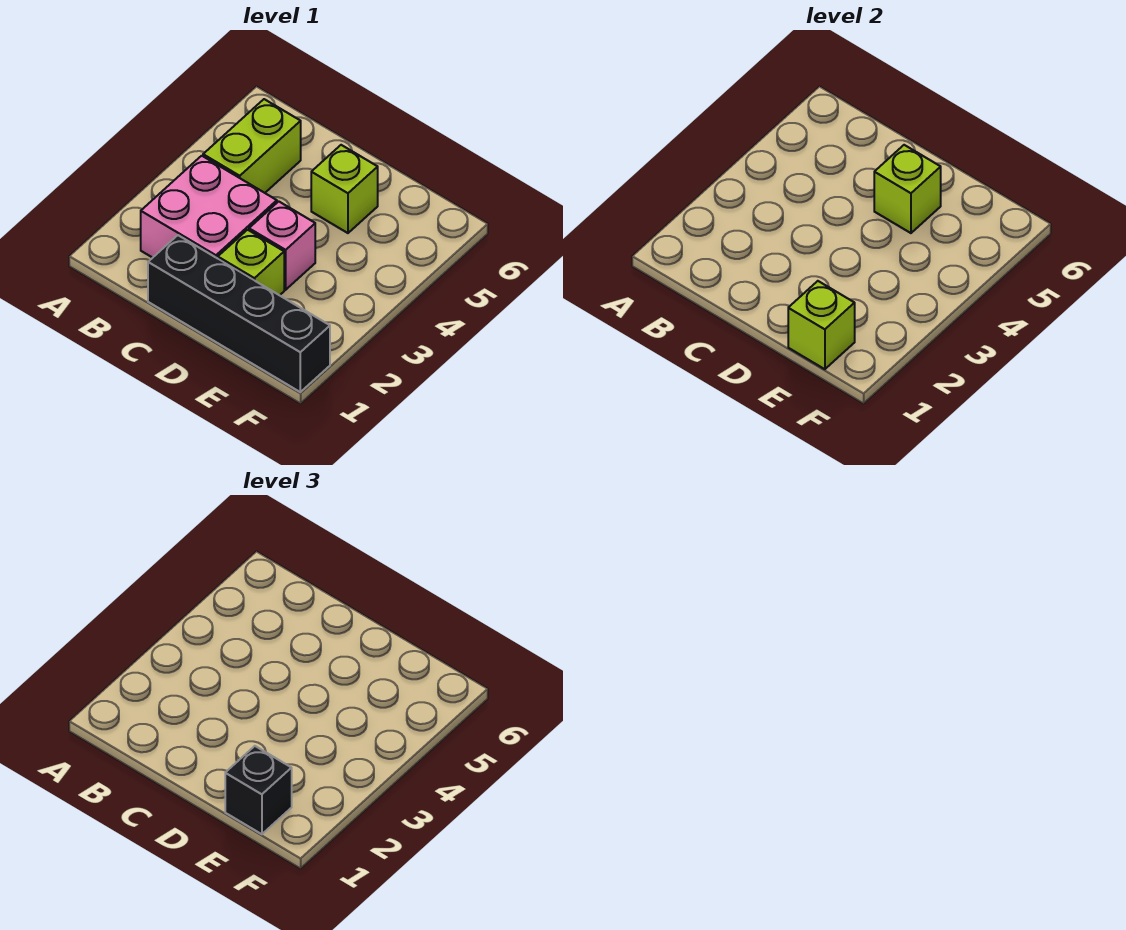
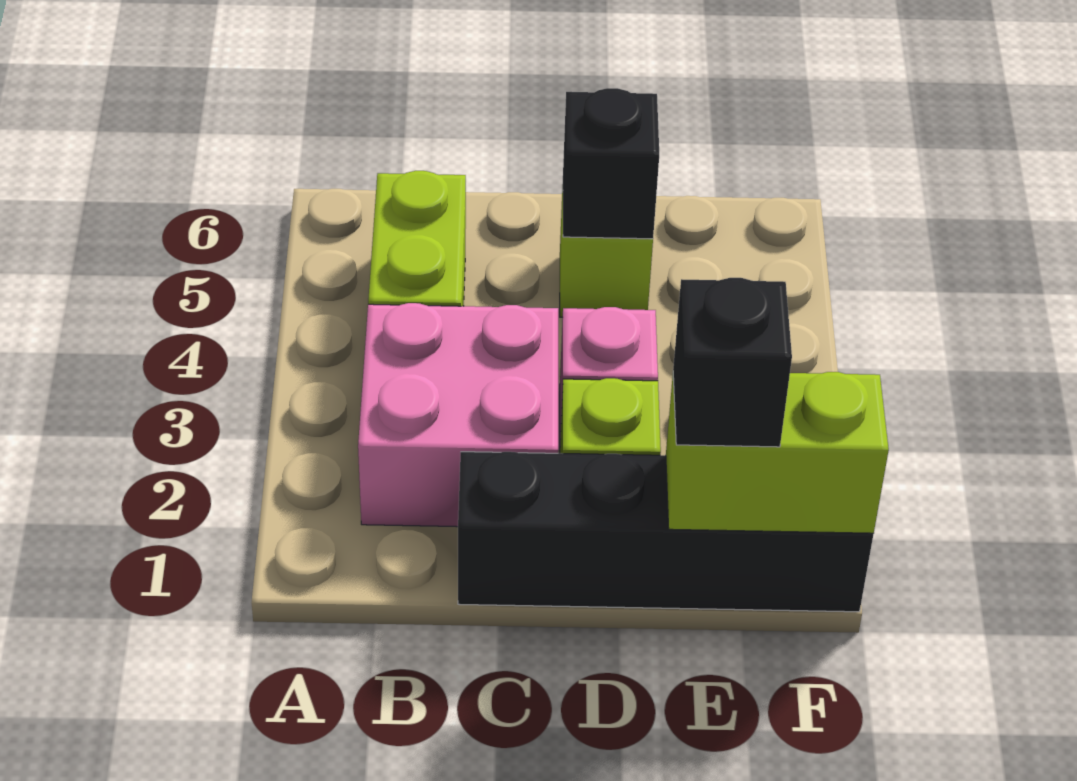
lime 1x1 brick [874,145,941,233] -> black 1x1 brick [563,88,659,239]
lime 1x1 brick [788,281,855,369] -> lime 1x2 brick [666,372,889,533]

